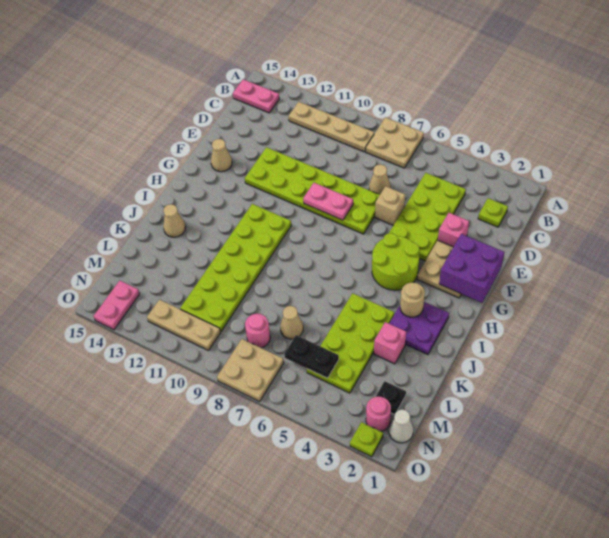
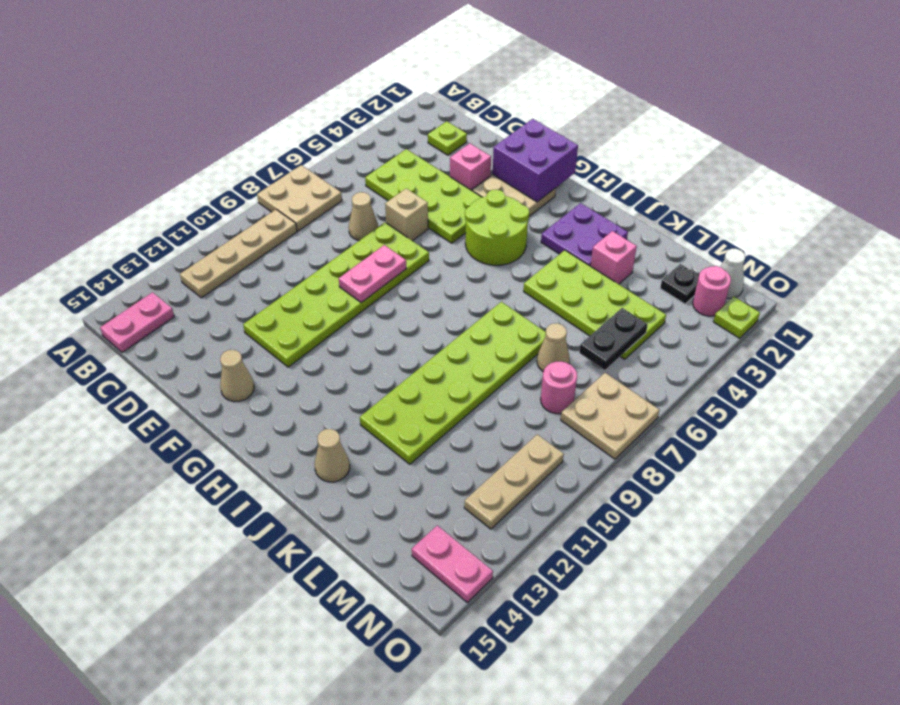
lime 2x6 plate [180,204,291,331] -> lime 2x6 plate turned to [360,302,546,464]
tan 1x1 round brick [400,283,425,317] -> none

